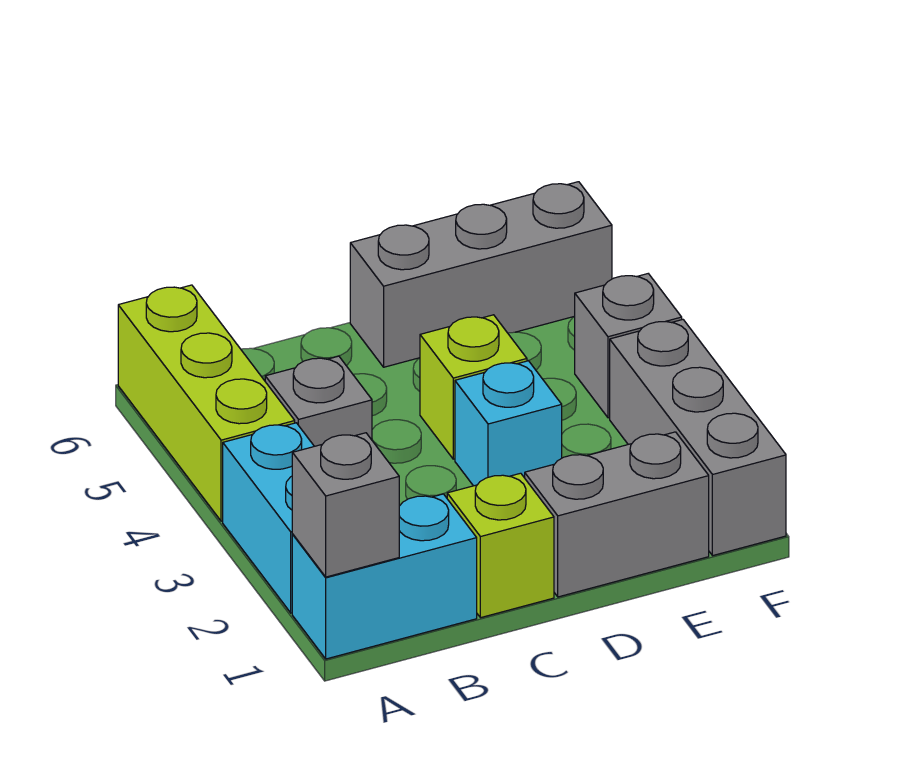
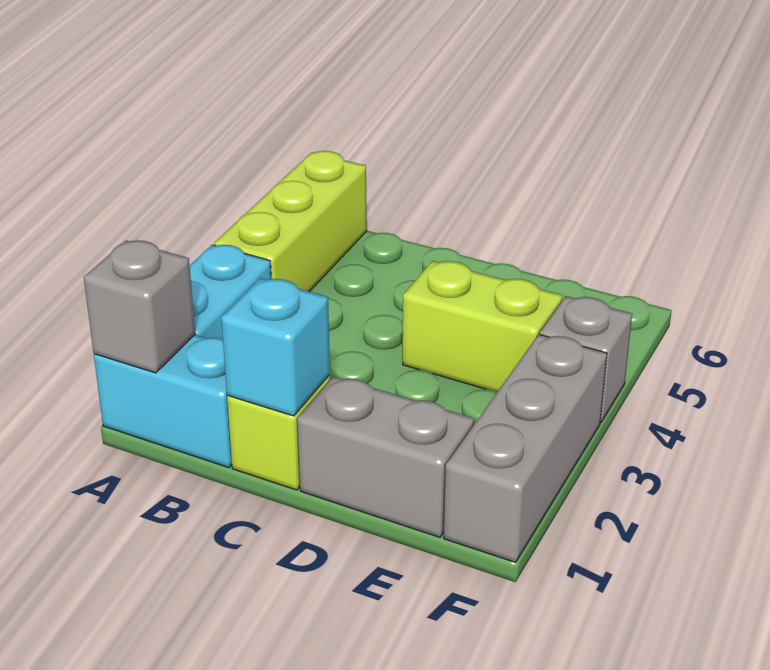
grey 1x1 brick [265,356,372,446] -> none
cyan 1x1 brick [455,361,562,486] -> cyan 1x1 brick moved to [221,278,330,416]
lime 1x1 brick [420,315,527,459] -> lime 1x2 brick [403,261,562,392]
grey 1x3 brick [350,182,612,367] -> none

